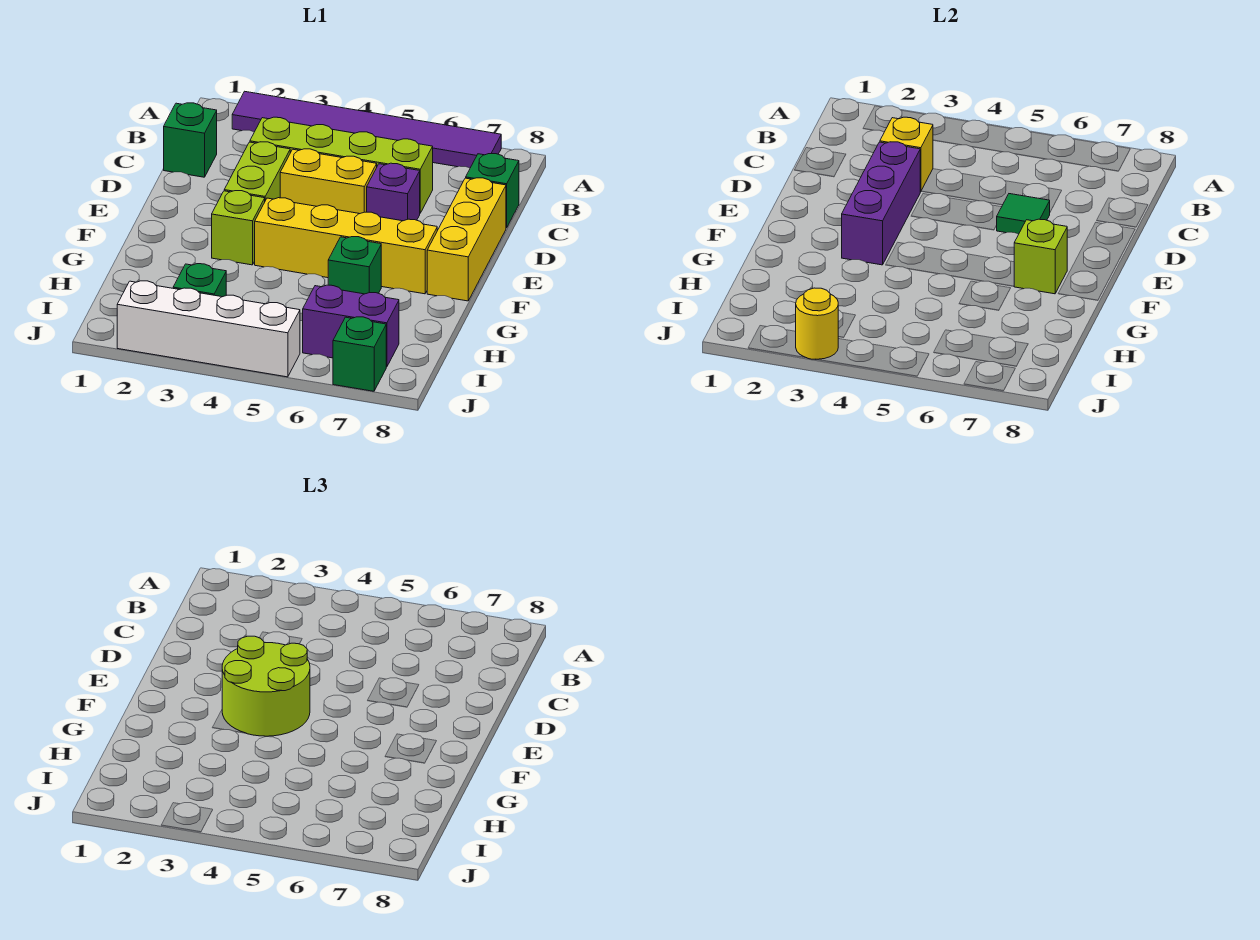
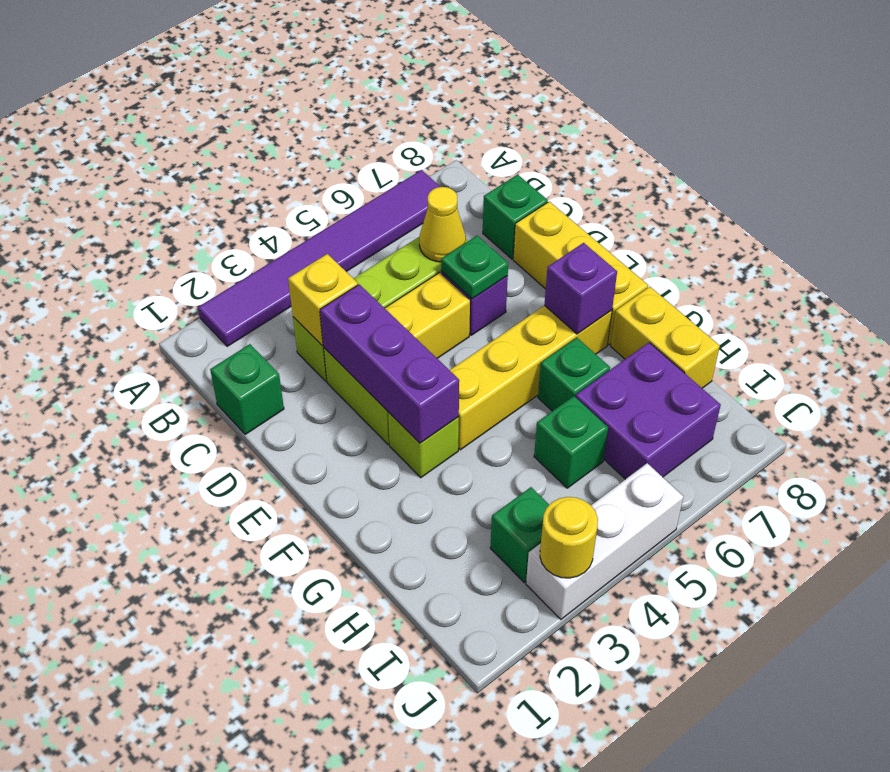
none -> yellow 1x1 cone [419,187,466,262]
green 1x1 tile [996,194,1050,234] -> green 1x1 plate [441,236,508,299]
lime 2x2 round brick [222,636,310,736] -> none
lime 1x1 brick [1014,219,1067,294] -> purple 1x1 brick [544,243,617,334]
none -> yellow 1x2 brick [611,287,720,388]
purple 1x2 brick [303,285,399,367] -> purple 2x2 brick [576,343,721,479]
white 1x4 brick [117,281,300,377] -> white 1x3 brick [526,463,683,619]
green 1x1 brick [333,317,386,391] -> green 1x1 brick moved to [534,396,608,488]

